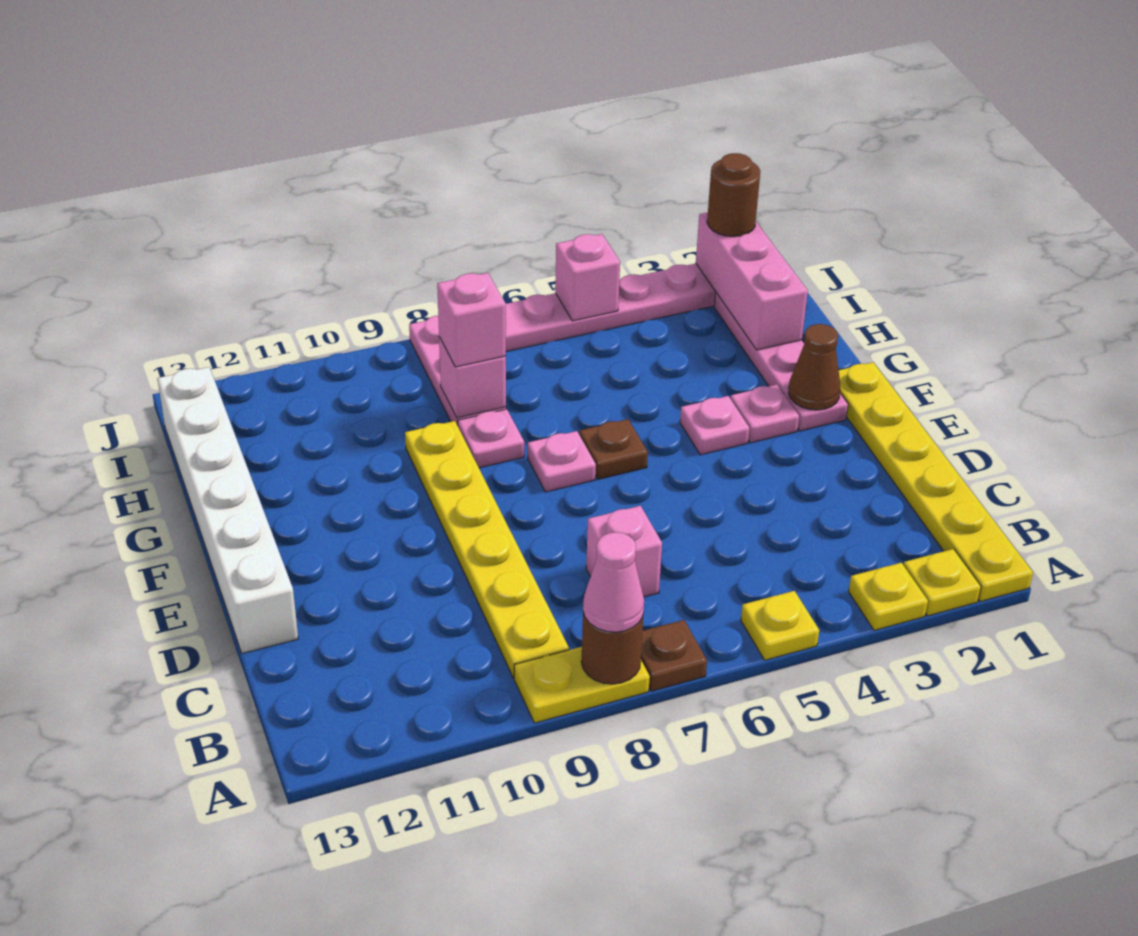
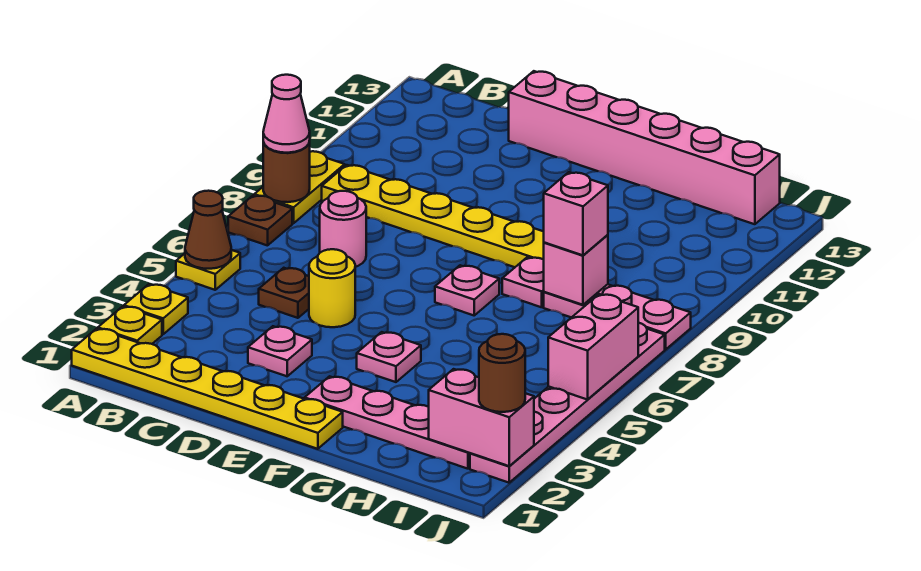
pink 1x1 brick [586,506,662,597] -> pink 1x1 round brick [320,191,366,267]
none -> yellow 1x1 round brick [309,249,355,327]
white 1x6 brick [157,367,298,653] -> pink 1x6 brick [509,71,780,224]
brown 1x1 cone [788,324,840,410] -> brown 1x1 cone moved to [185,191,231,269]
pink 1x1 plate [730,385,799,443] -> pink 1x1 plate moved to [248,326,312,376]
brown 1x1 plate [579,419,648,479] -> brown 1x1 plate moved to [259,268,309,318]
pink 1x3 brick [696,212,808,350] -> pink 1x2 brick [429,369,534,466]
pink 1x1 brick [555,234,620,321] -> pink 1x2 brick [548,294,638,400]

